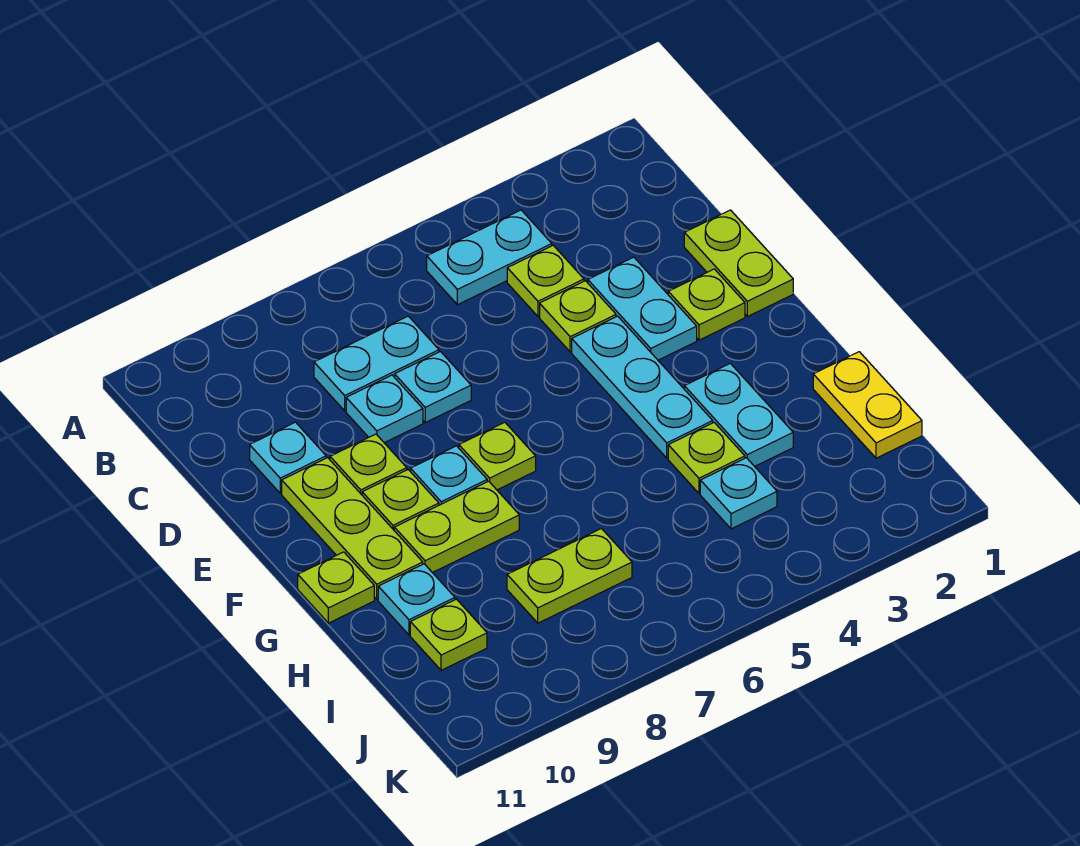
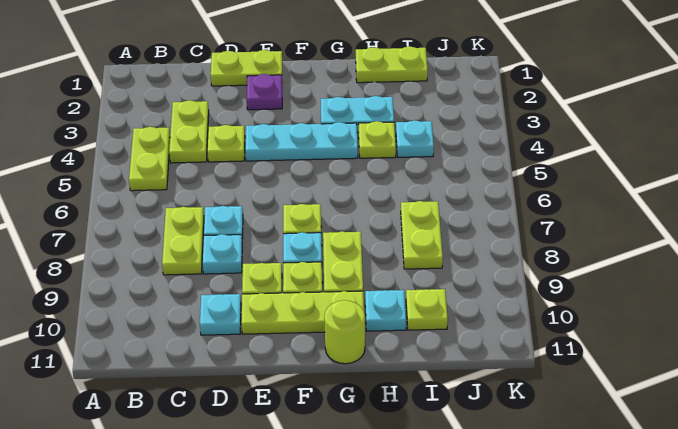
cyan 1x2 plate [427,210,552,305] -> lime 1x2 plate [129,127,170,191]
lime 1x1 plate [507,245,584,316] -> lime 1x2 plate [169,100,209,163]
cyan 1x2 plate [314,316,439,411] -> lime 1x2 plate [162,207,204,275]
cyan 1x2 plate [588,257,697,360] -> none
lime 1x1 plate [668,269,745,340] -> purple 1x1 plate [247,74,282,110]
lime 1x1 plate [298,552,374,623] -> lime 1x1 round brick [324,300,365,364]
yellow 1x2 plate [813,352,922,458] -> lime 1x2 plate [356,46,428,83]

